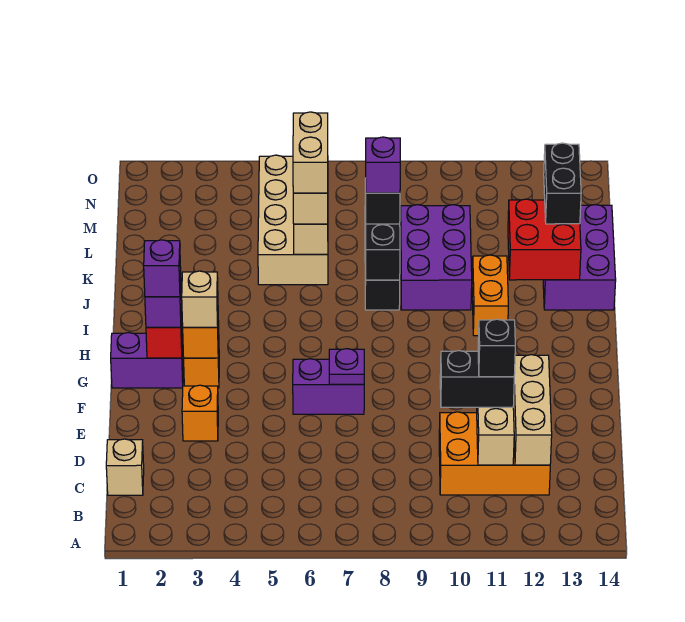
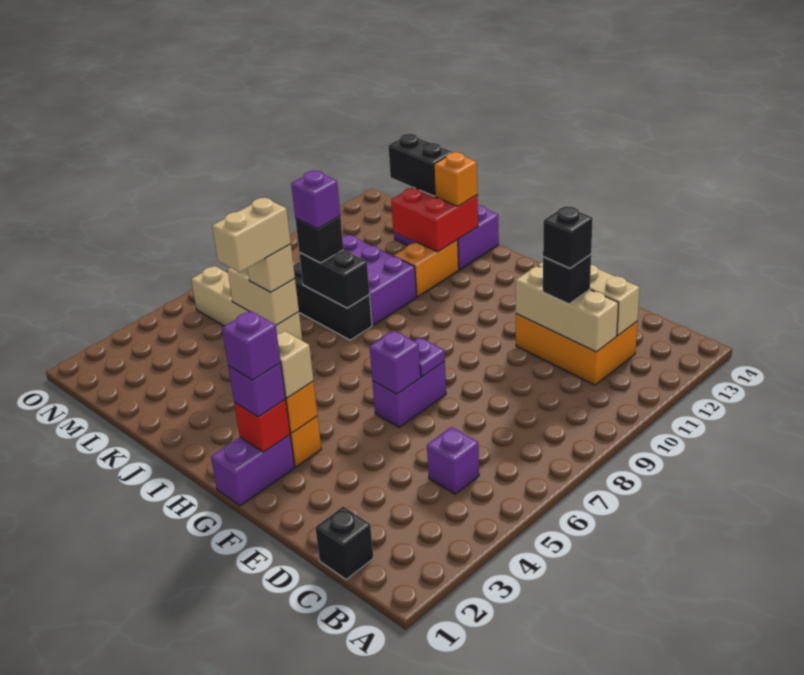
tan 1x1 brick [106,439,144,495] -> black 1x1 brick [315,507,373,579]
none -> purple 1x1 brick [427,427,479,494]
orange 2x3 brick [439,412,550,495] -> orange 2x3 brick turned to [516,314,637,385]
black 1x2 brick [440,351,514,407] -> black 1x1 brick [543,254,591,304]
orange 1x1 brick [182,385,218,441] -> orange 1x1 brick moved to [434,152,477,206]
none -> purple 1x1 brick [370,330,421,394]
orange 1x2 brick [472,255,508,336] -> orange 1x2 brick turned to [394,240,459,297]
tan 2x4 brick [258,155,328,285] -> tan 1x4 brick [191,266,302,340]
tan 1x2 brick [293,112,328,193] -> tan 1x2 brick turned to [212,198,291,273]

